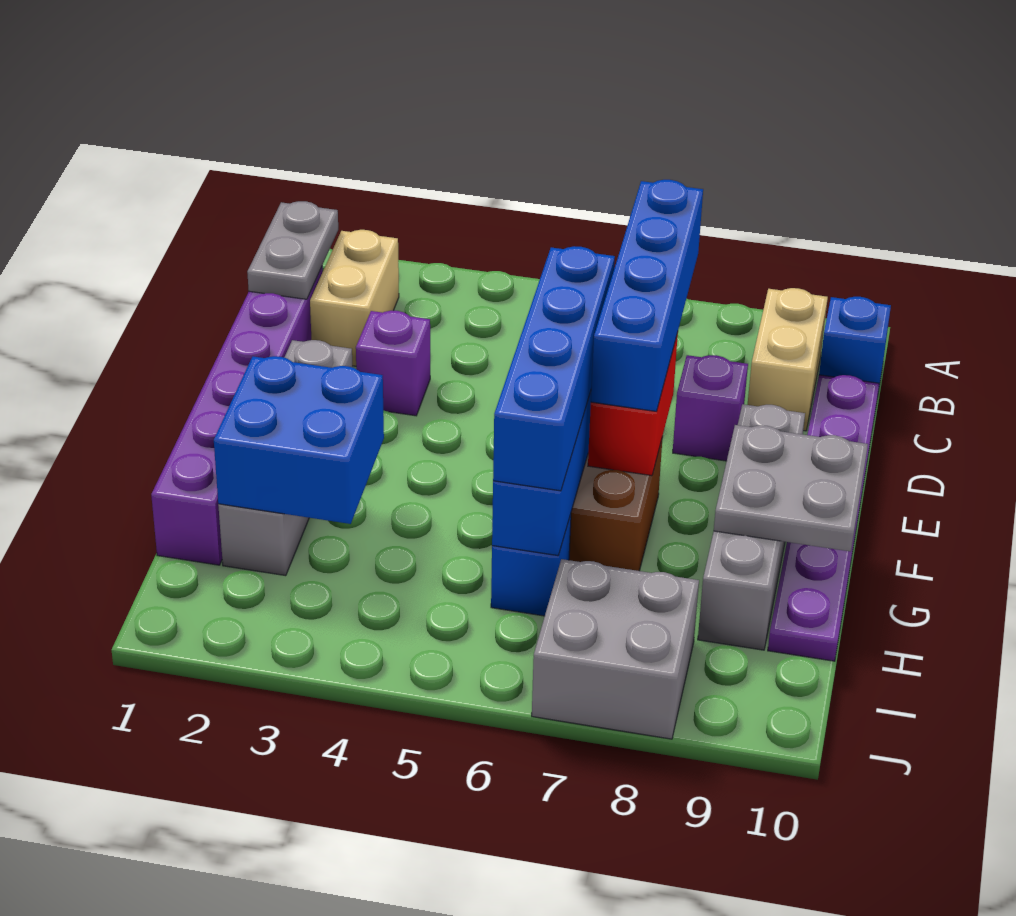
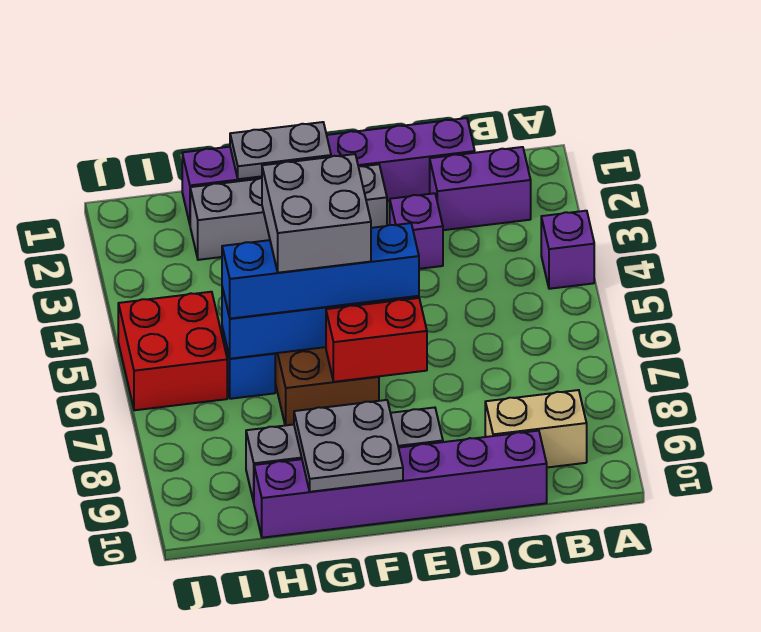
grey 1x2 plate [247,201,338,299] -> grey 1x2 plate moved to [230,122,331,179]
tan 1x2 brick [310,230,399,366] -> purple 1x2 brick [430,147,531,230]
blue 1x1 brick [819,297,891,391] -> none
blue 1x4 brick [591,180,703,411] -> none
purple 1x6 plate [768,375,879,661] -> purple 1x6 brick [254,431,547,538]
purple 1x1 brick [673,355,748,461] -> purple 1x1 brick moved to [541,211,594,289]
blue 2x2 brick [214,356,384,524] -> none
none -> red 2x2 brick [118,292,227,410]
grey 2x2 brick [532,559,699,739] -> grey 2x2 brick moved to [262,154,371,273]

